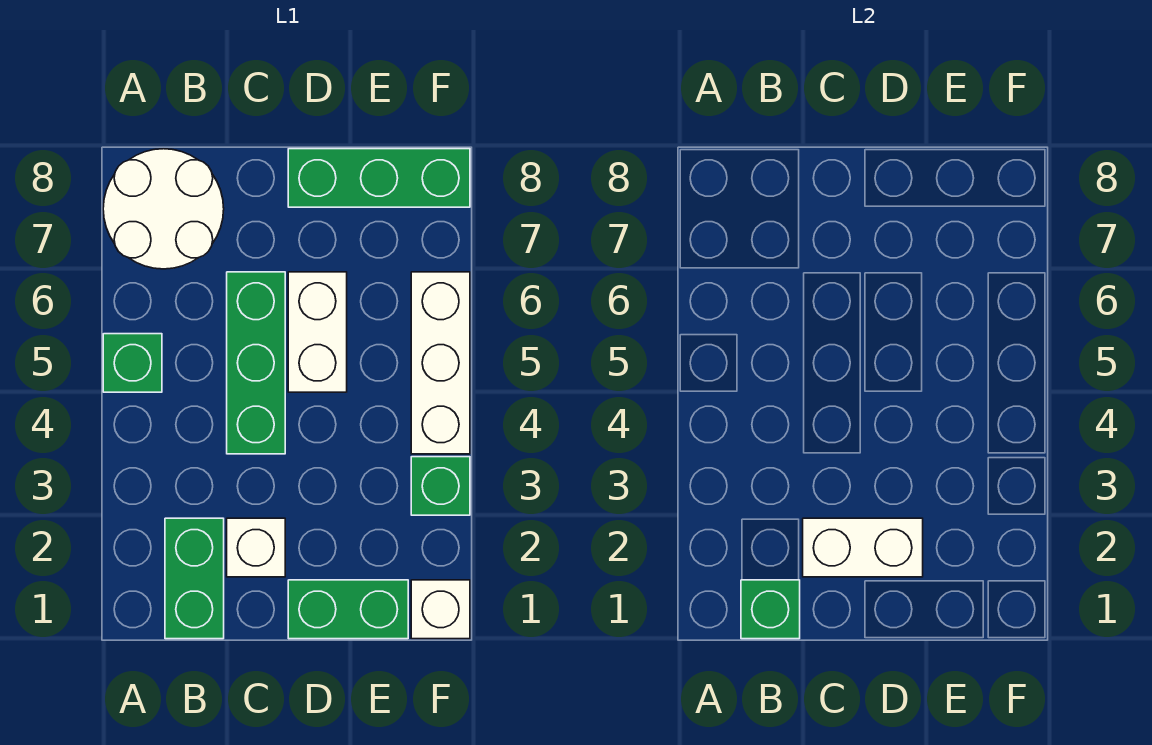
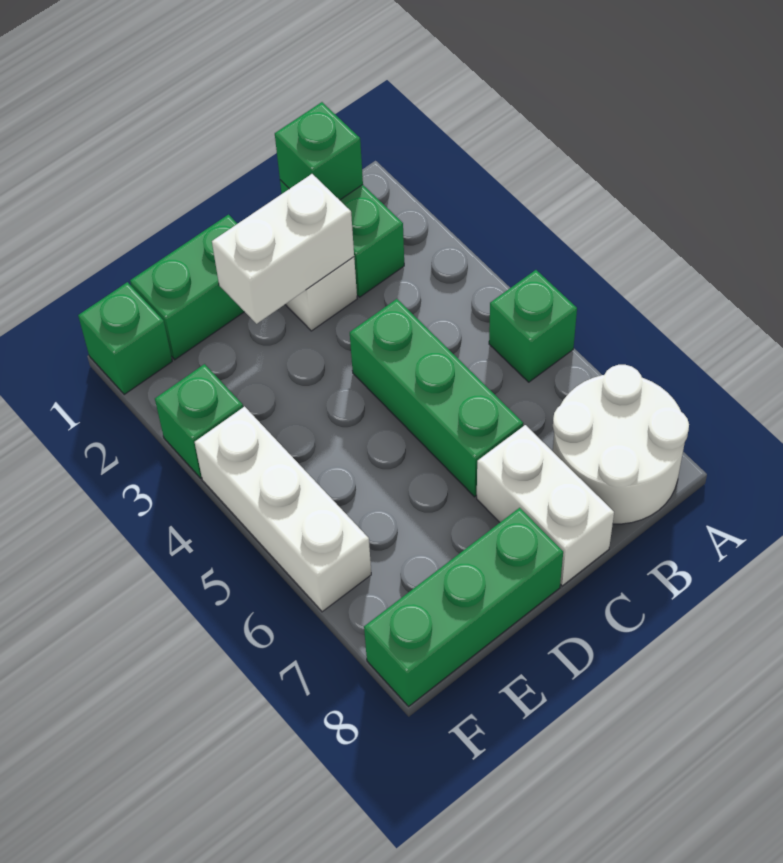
white 1x2 brick [288,272,347,392] -> white 1x2 brick moved to [477,425,614,586]
white 1x1 brick [411,580,470,639] -> green 1x1 brick [78,282,172,394]

